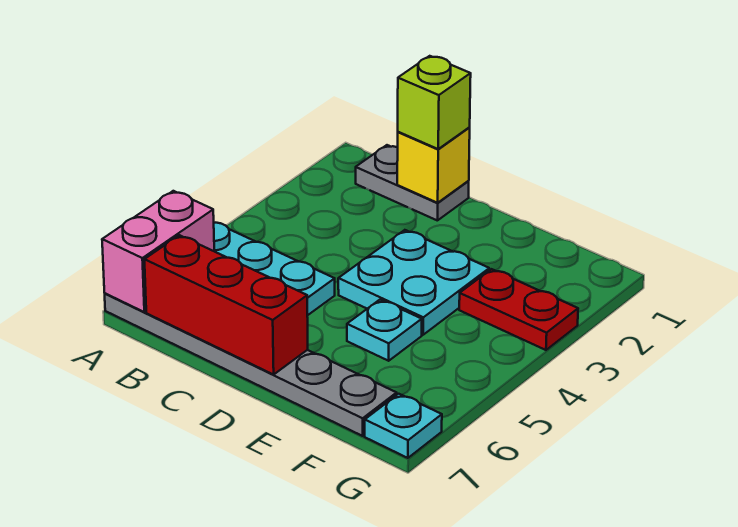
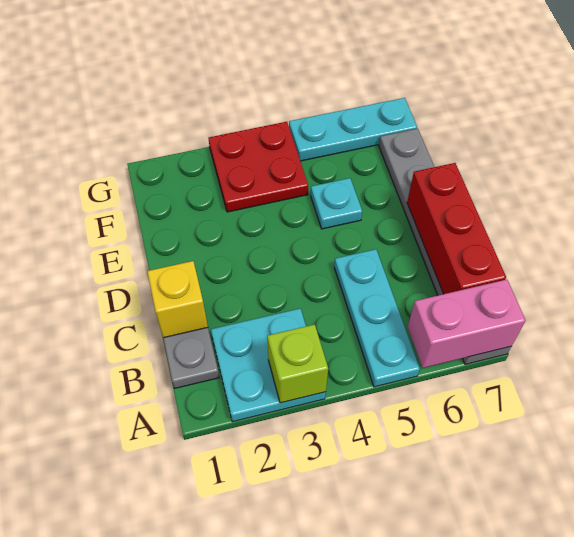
lime 1x1 brick [398,56,471,149] -> lime 1x1 brick moved to [267,324,328,403]
cyan 2x2 plate [338,230,489,335] -> cyan 2x2 plate moved to [211,308,326,422]
red 1x2 plate [459,269,578,350] -> red 2x2 plate [209,122,308,212]
cyan 1x1 plate [365,394,442,458] -> cyan 1x3 plate [289,98,417,161]

